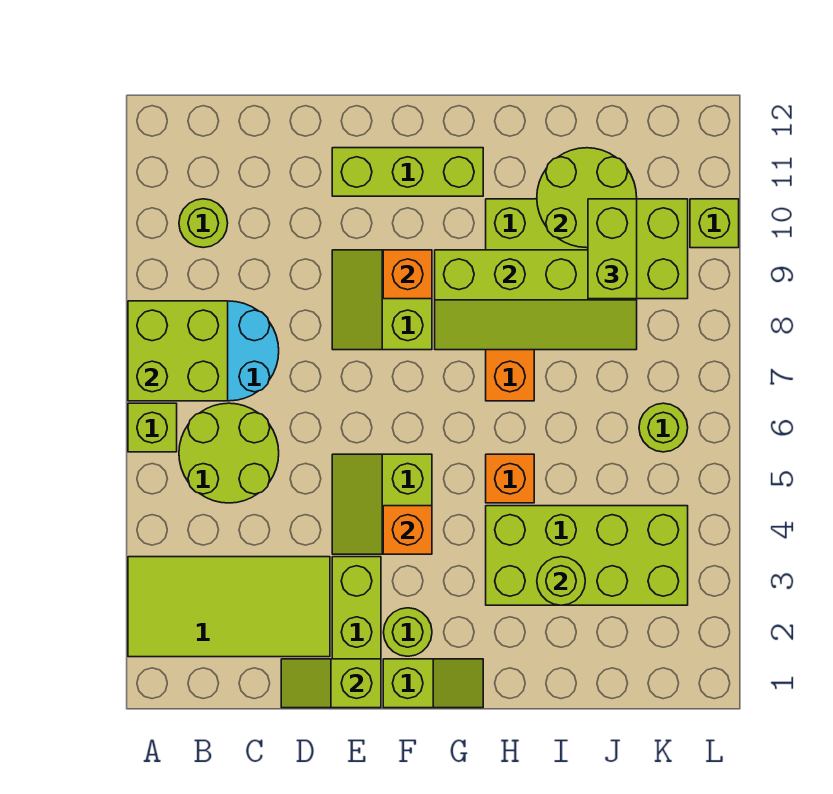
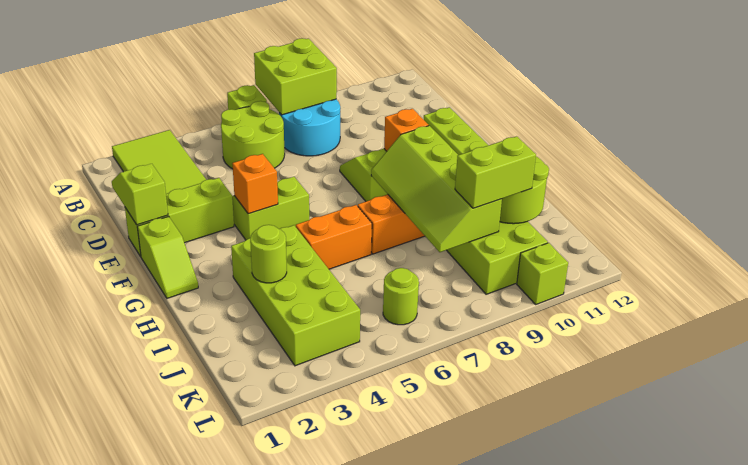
lime 1x1 round brick [179,199,228,248] -> none
lime 1x1 round brick [384,608,432,656] -> none
orange 1x1 brick [486,454,534,503] -> orange 1x2 brick [296,205,372,269]

